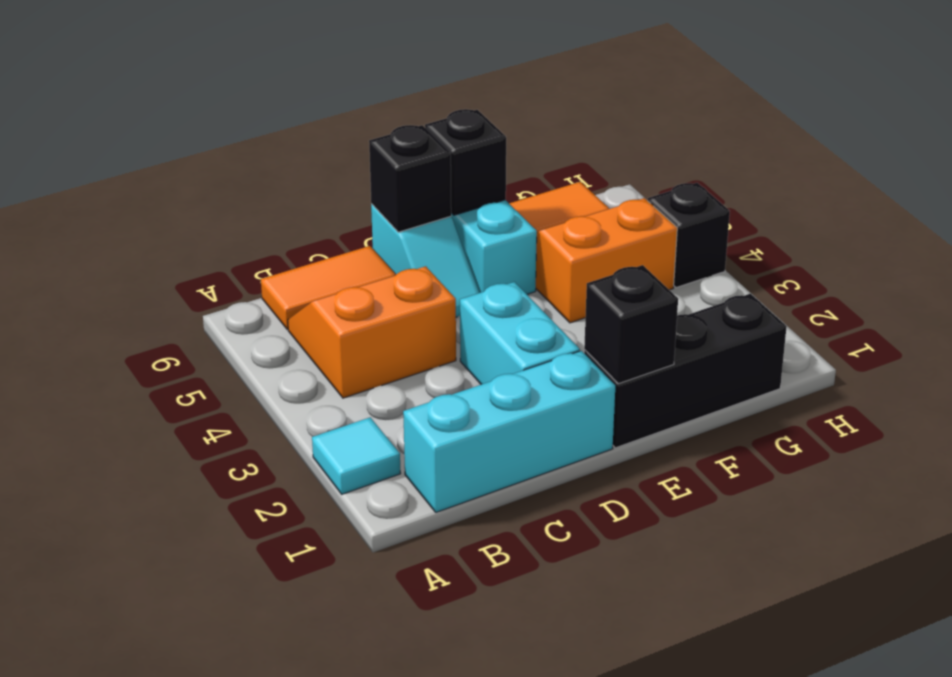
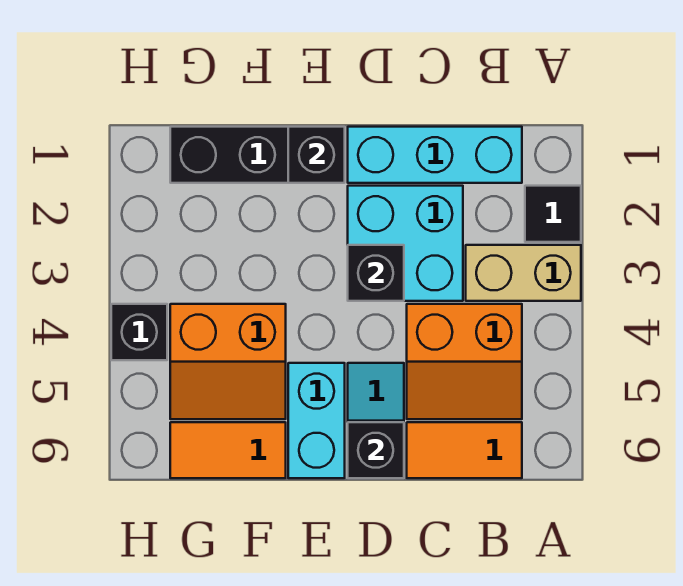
cyan 1x1 tile [312,417,401,494] -> black 1x1 tile [525,186,581,242]
none -> tan 1x2 brick [466,245,581,301]
cyan 1x2 brick [460,282,580,384] -> cyan 2x2 brick [348,186,463,301]
black 1x1 brick [425,109,506,215] -> black 1x1 brick moved to [348,245,404,301]

